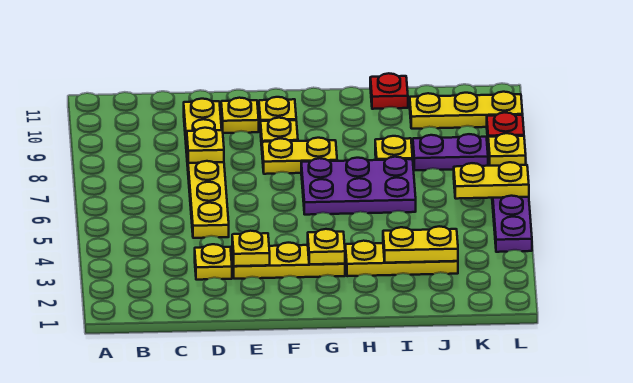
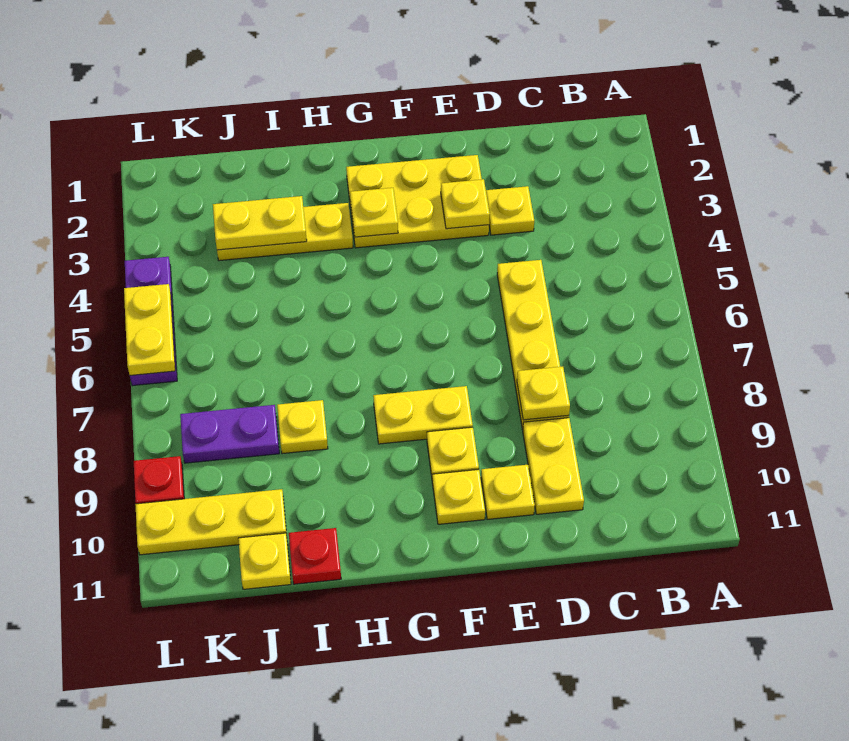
yellow 1x3 plate [232,243,345,279] -> yellow 2x3 plate [346,155,489,248]
purple 2x3 plate [301,157,416,215] -> none
yellow 1x2 plate [454,162,529,199] -> yellow 1x2 plate turned to [124,284,175,375]
yellow 1x1 plate [488,133,526,166] -> yellow 1x1 plate moved to [238,533,291,589]

